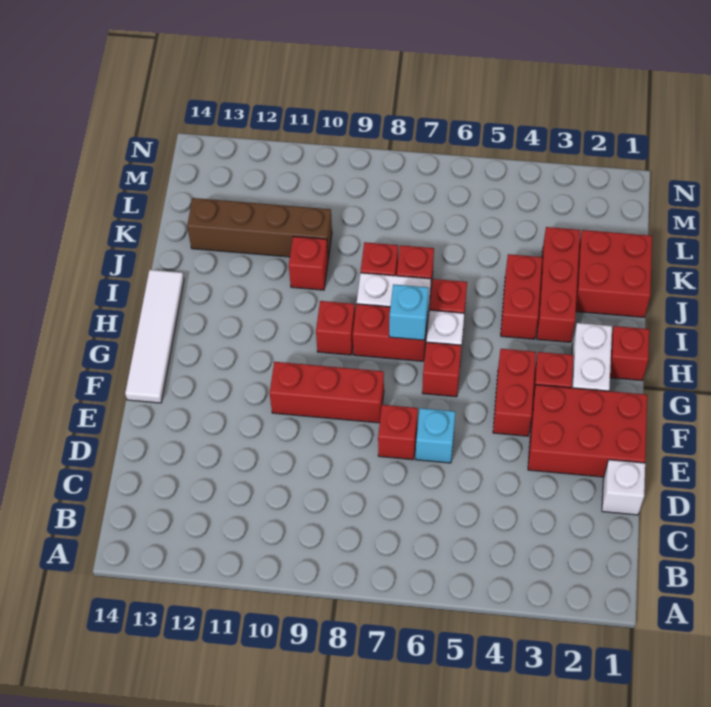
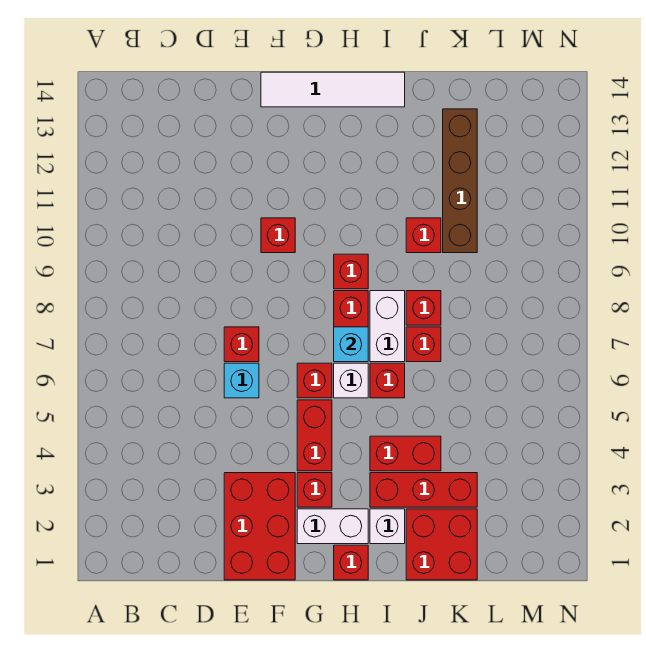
white 1x1 brick [602,460,645,515] -> white 1x1 brick moved to [370,509,405,544]
red 1x2 brick [493,349,536,436] -> red 1x2 brick turned to [297,400,332,471]
red 1x3 brick [270,362,384,423] -> red 1x1 brick [261,218,295,253]

